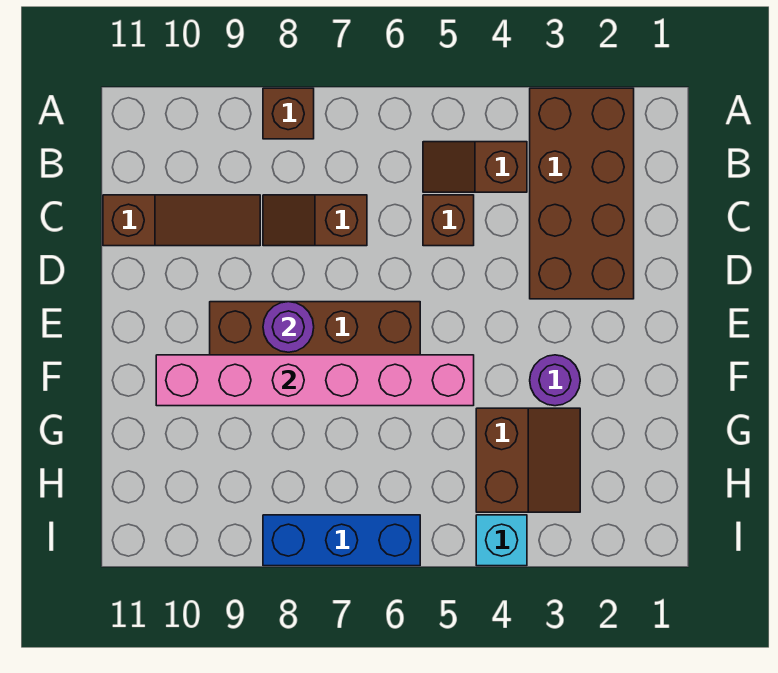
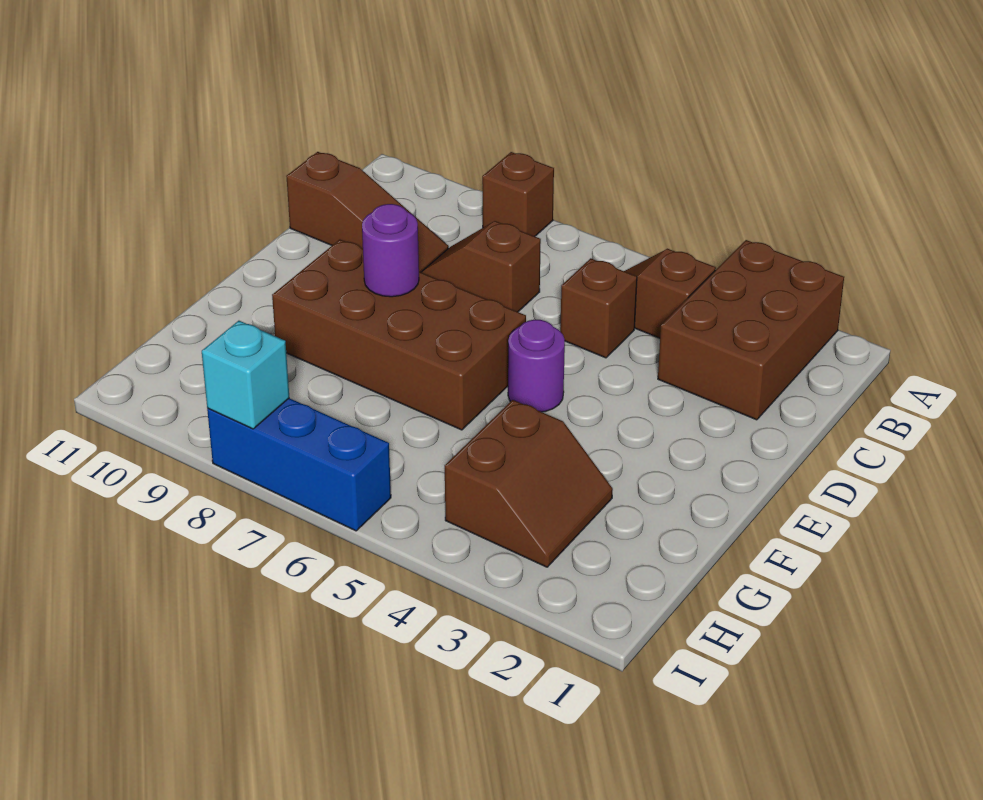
brown 2x4 brick [530,88,634,299] -> brown 2x3 brick [658,240,844,420]
purple 1x1 round brick [530,355,580,406] -> purple 1x1 round brick moved to [508,320,565,412]
pink 1x6 brick [156,355,474,406] -> none
cyan 1x1 brick [476,515,527,566] -> cyan 1x1 brick moved to [202,321,289,429]

